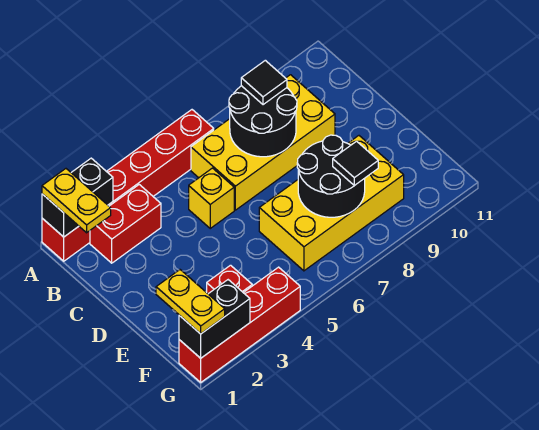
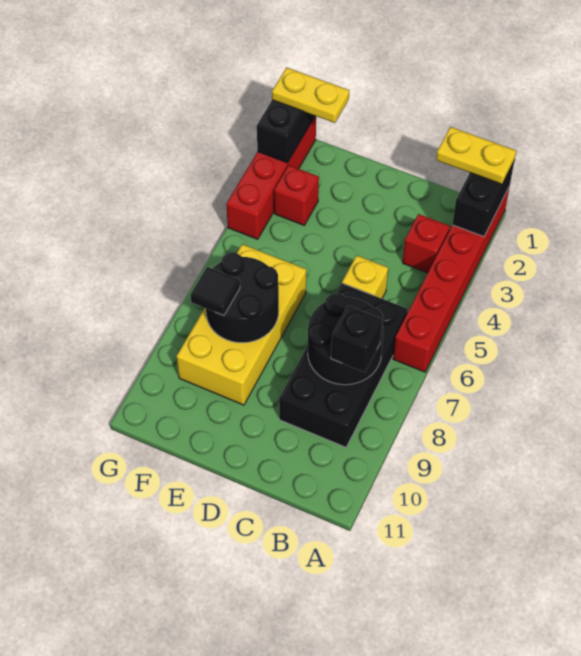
red 1x2 brick [90,185,161,263] -> red 1x1 brick [403,214,450,273]
yellow 2x4 brick [191,75,335,210] -> black 2x4 brick [279,283,408,447]
black 1x1 tile [241,60,287,105] -> black 1x1 brick [331,306,382,372]

